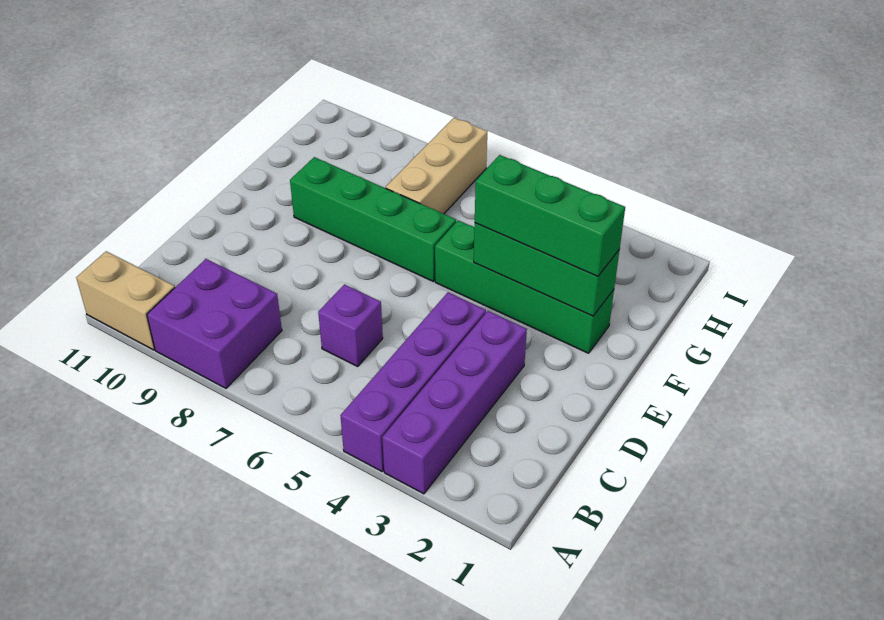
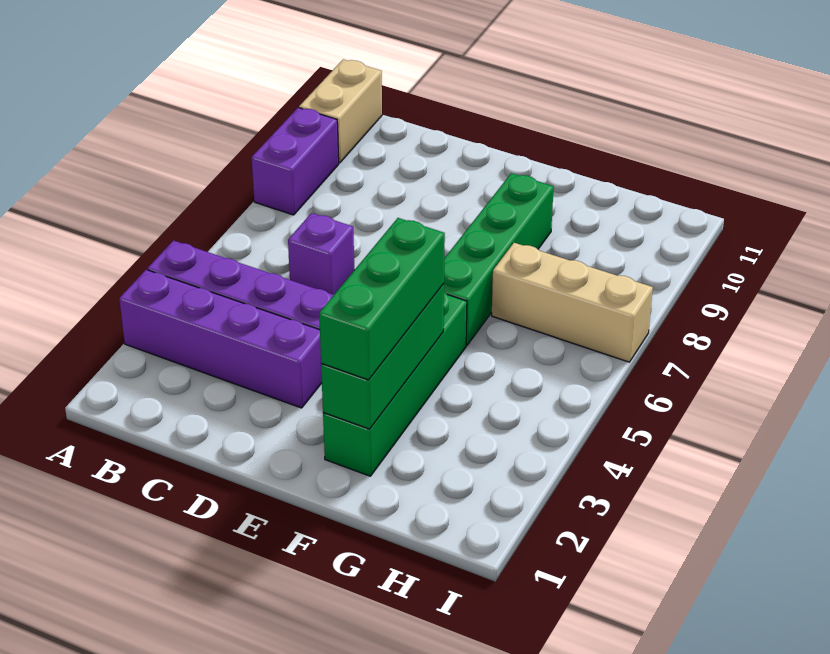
purple 2x2 brick [147,259,282,388] -> purple 1x2 brick [252,108,339,215]

